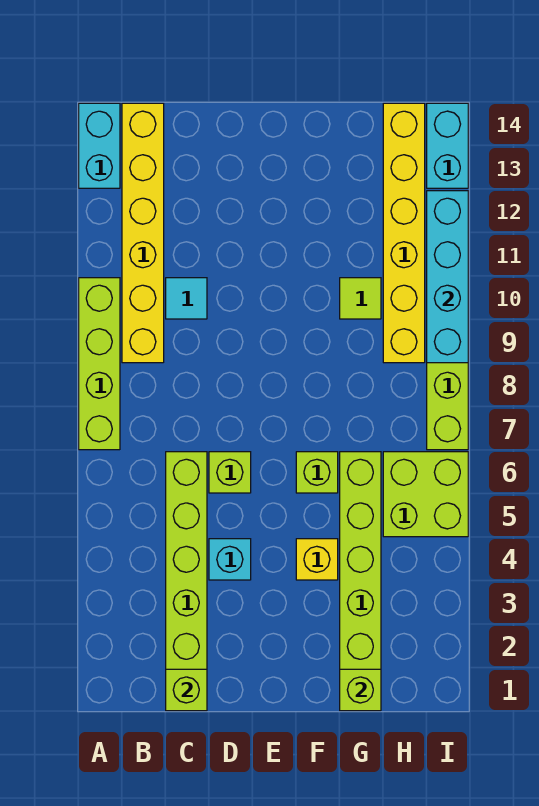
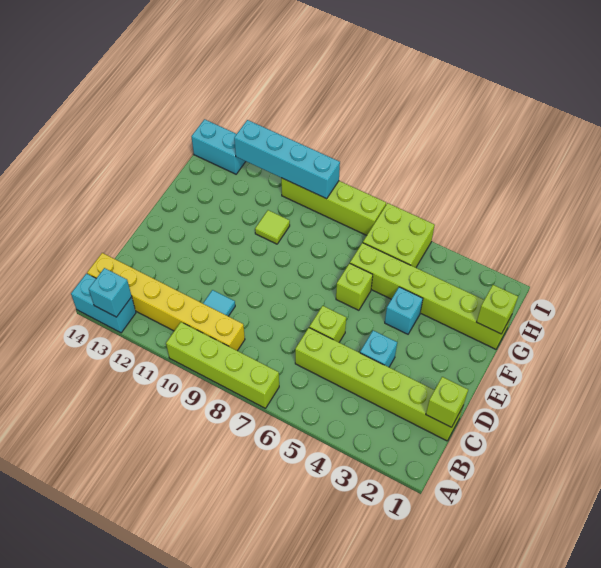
none -> cyan 1x1 brick [89,268,132,317]
yellow 1x1 brick [296,539,338,580] -> cyan 1x1 brick [385,287,423,334]
yellow 1x6 brick [383,103,425,363] -> none

